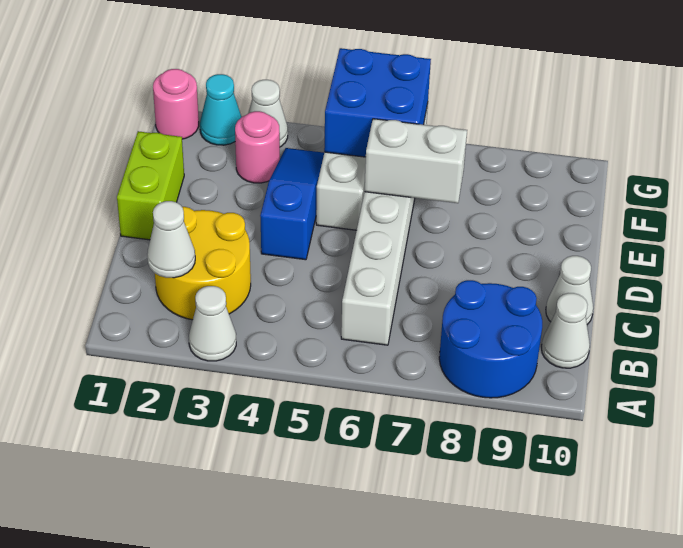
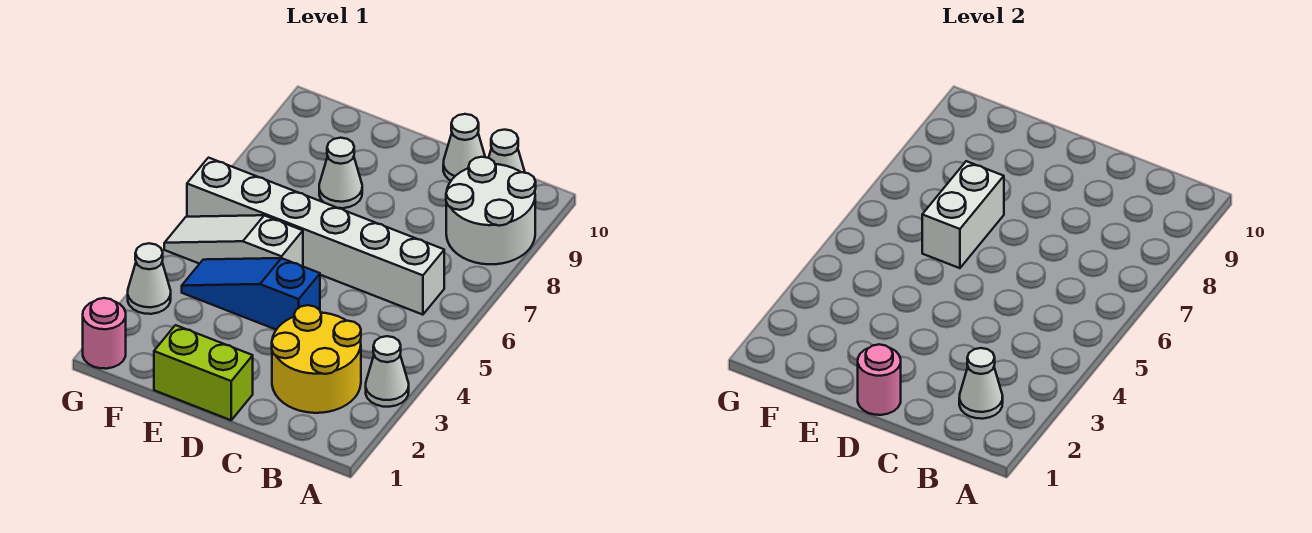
blue 2x2 round brick [439,280,542,398] -> white 2x2 round brick [446,157,536,264]
none -> white 1x1 cone [319,138,362,208]
pink 1x1 round brick [235,111,280,183] -> pink 1x1 round brick moved to [858,344,901,415]
blue 2x2 brick [324,48,431,157] -> none
cyan 1x1 cone [200,74,241,145] -> none

